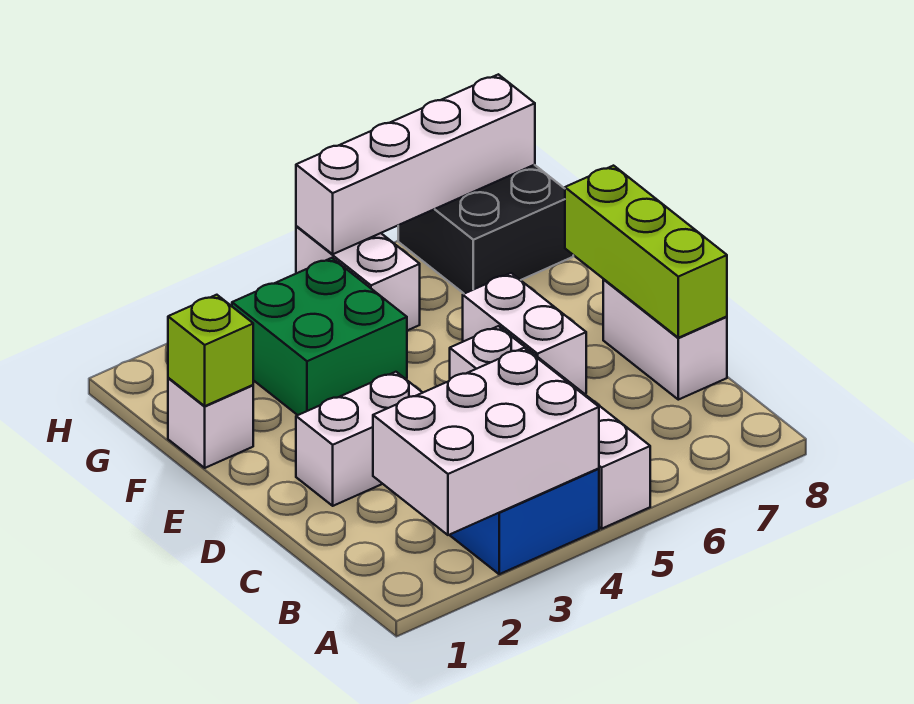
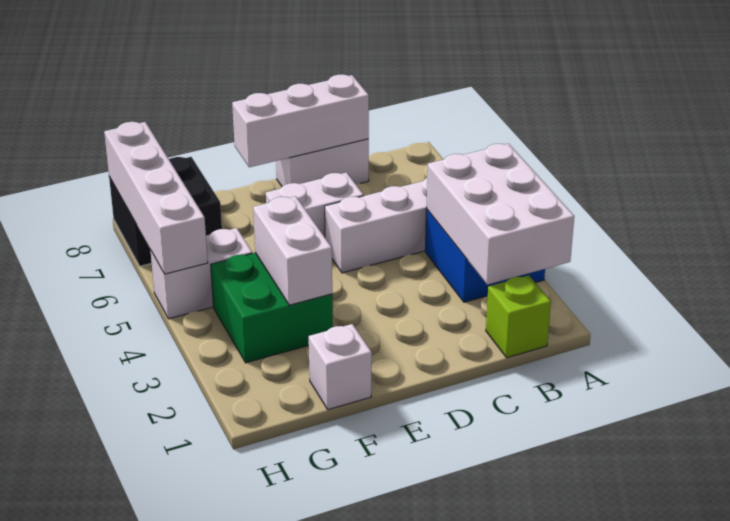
lime 1x3 brick [565,166,727,338] -> white 1x3 brick [232,74,369,167]
white 1x2 brick [296,372,423,506] -> white 1x2 brick moved to [253,196,332,305]
lime 1x1 brick [168,295,253,406] -> lime 1x1 brick moved to [486,275,551,358]

